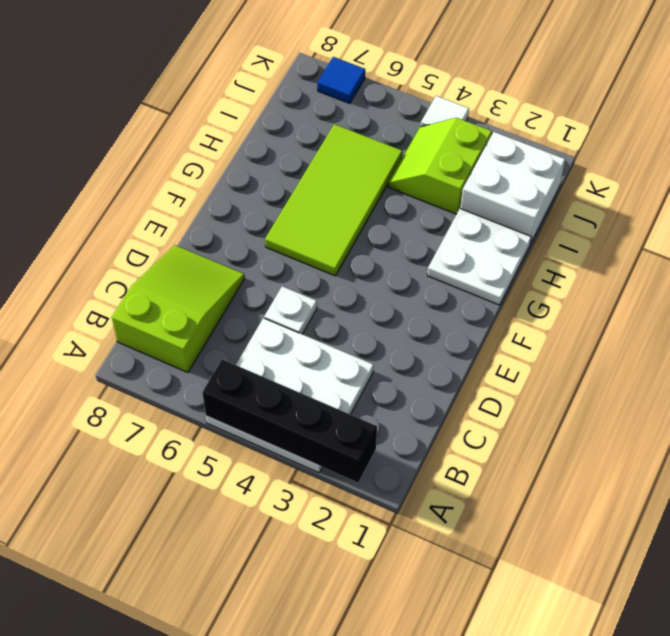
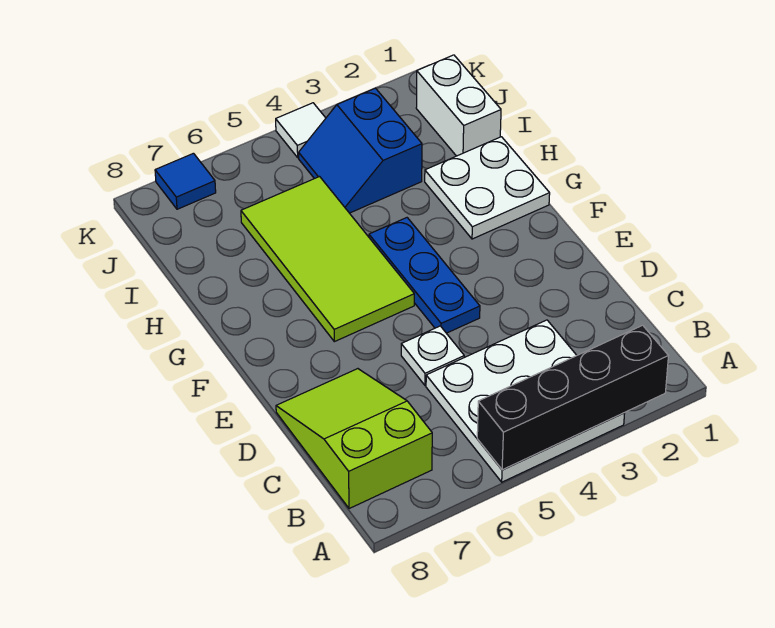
none -> blue 1x3 plate [369,218,480,333]
white 2x2 brick [460,132,565,243] -> white 1x2 brick [416,55,501,156]
lime 2x2 slope [388,118,492,214] -> blue 2x2 slope [299,88,422,213]

